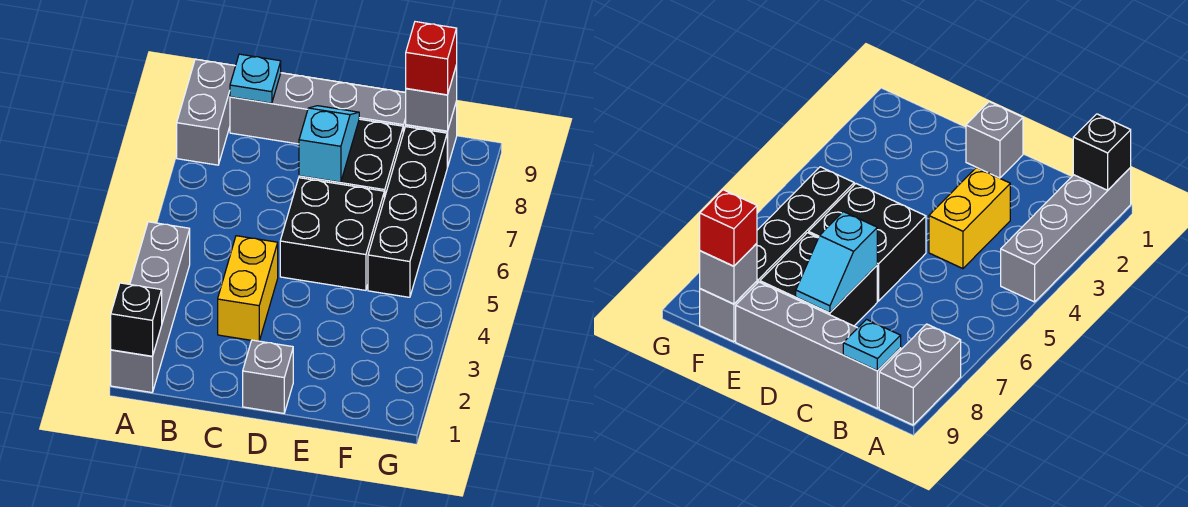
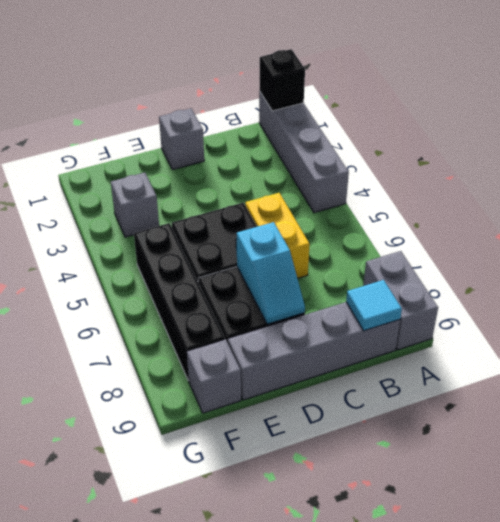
cyan 1x1 plate [230,54,281,103] -> cyan 1x1 tile [346,280,402,331]
yellow 1x2 brick [218,236,278,341] -> yellow 1x2 brick moved to [245,193,310,278]
grey 1x1 brick [406,65,457,131] -> grey 1x1 brick moved to [111,173,159,237]
red 1x1 brick [406,22,457,95] -> none

